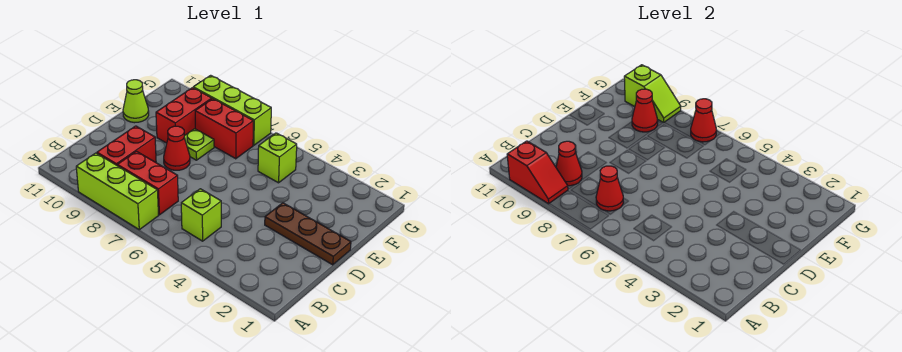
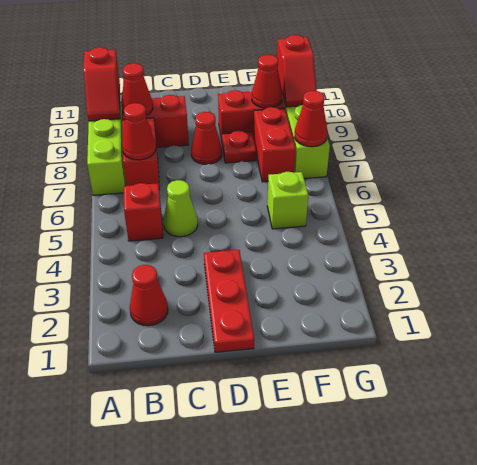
none -> red 1x1 cone [130,265,168,326]
lime 1x1 brick [181,189,221,241] -> red 1x1 brick [123,183,163,241]
brown 1x3 plate [265,203,351,265] -> red 1x3 plate [204,250,254,352]
lime 1x1 plate [184,129,214,160] -> red 1x1 plate [222,131,256,163]
lime 1x1 cone [123,80,149,123] -> lime 1x1 cone moved to [164,180,198,237]
lime 1x2 slope [624,65,681,122] -> red 1x2 slope [277,35,317,107]

